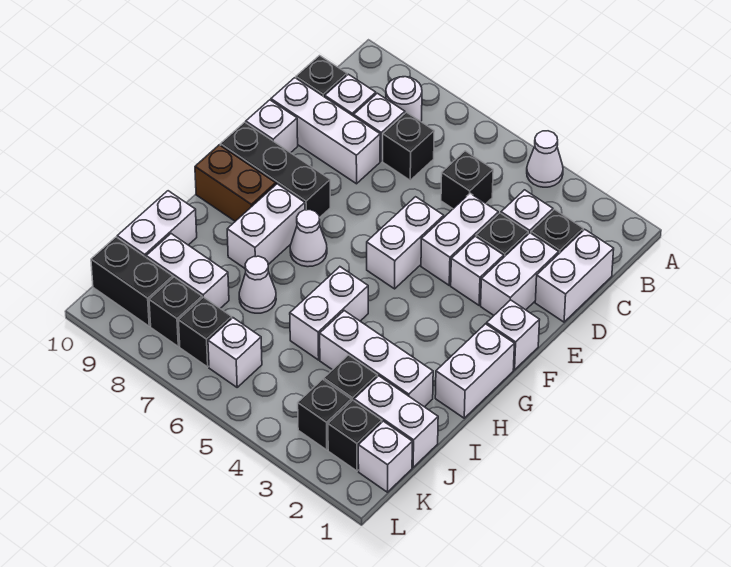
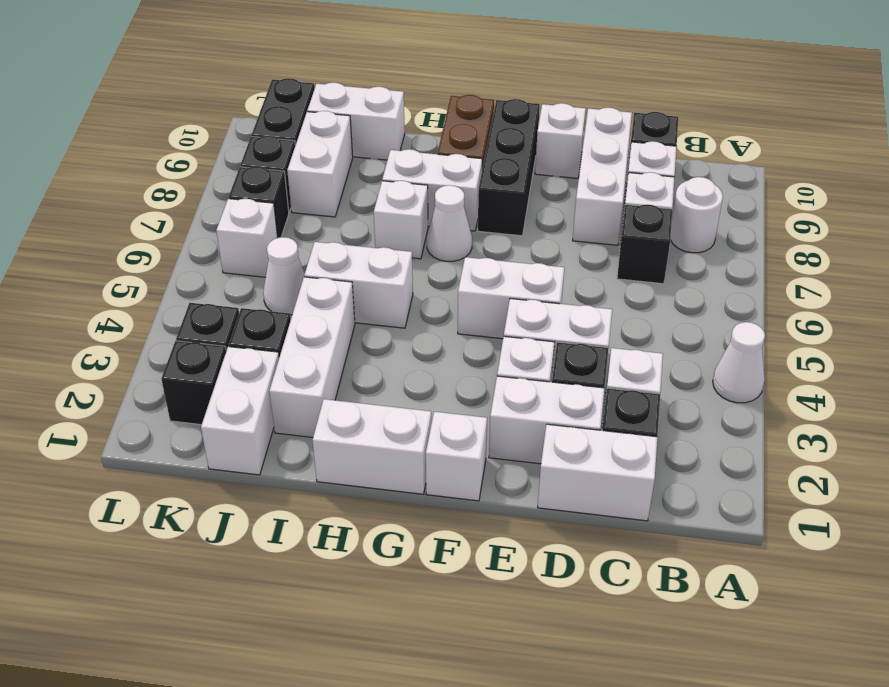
black 1x1 brick [441,151,493,209] -> none
white 1x1 cone [239,256,276,313] -> white 1x1 cone moved to [263,237,305,315]
white 1x1 brick [358,421,412,492] -> white 1x1 brick moved to [374,181,428,259]

